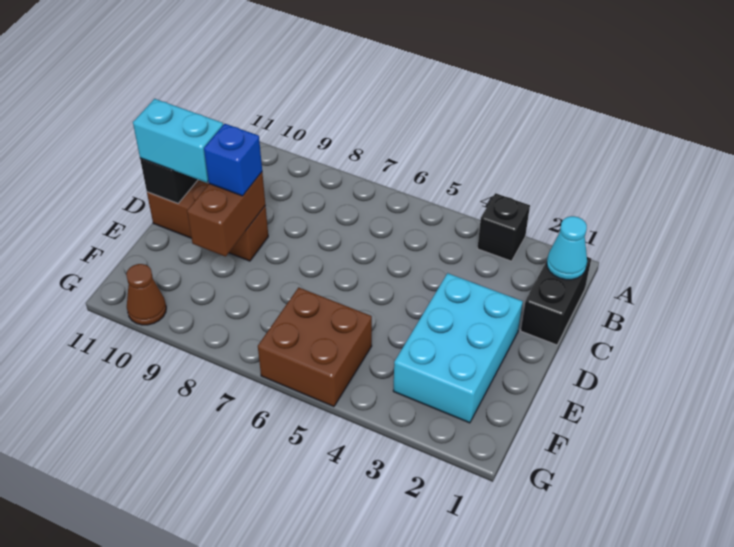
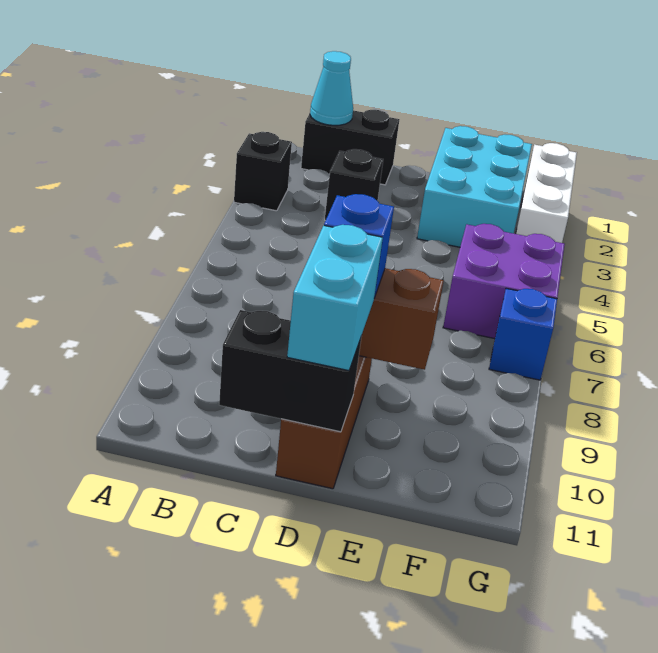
none -> black 1x1 brick [325,149,383,221]
cyan 2x3 brick [393,273,523,423] -> cyan 2x3 brick turned to [417,126,532,247]
brown 2x2 brick [258,287,372,407] -> purple 2x2 brick [443,224,565,339]
none -> white 1x3 brick [516,143,577,243]
none -> blue 1x1 brick [489,288,557,380]
brown 1x1 cone [126,264,166,325] -> none

